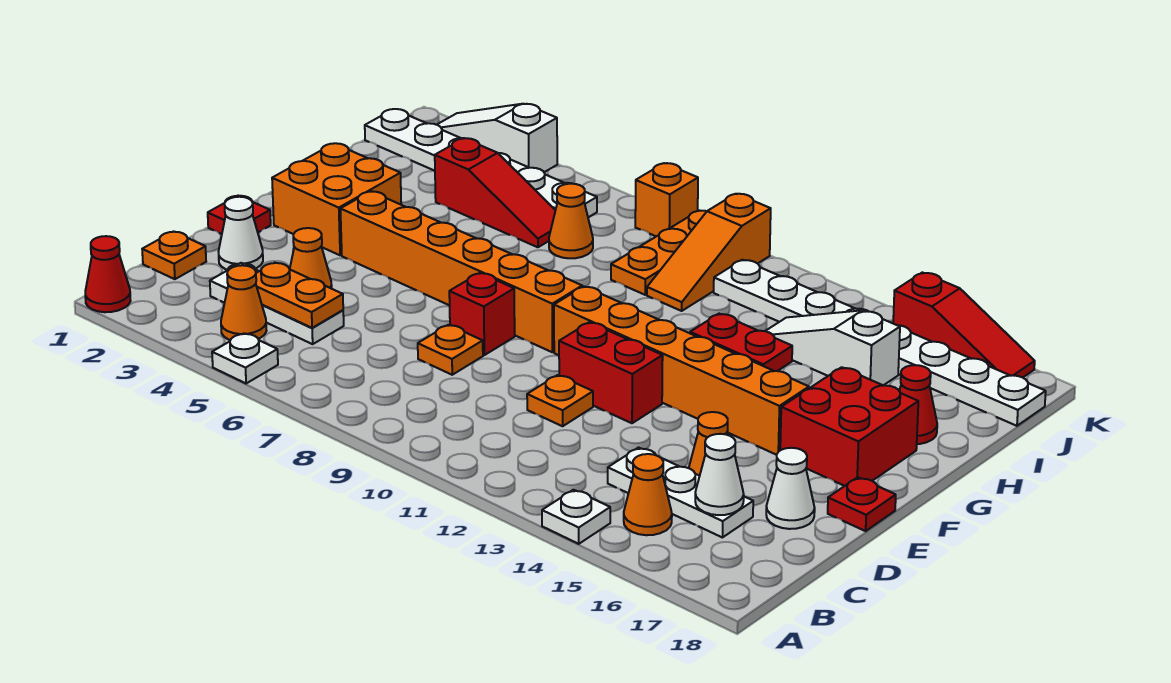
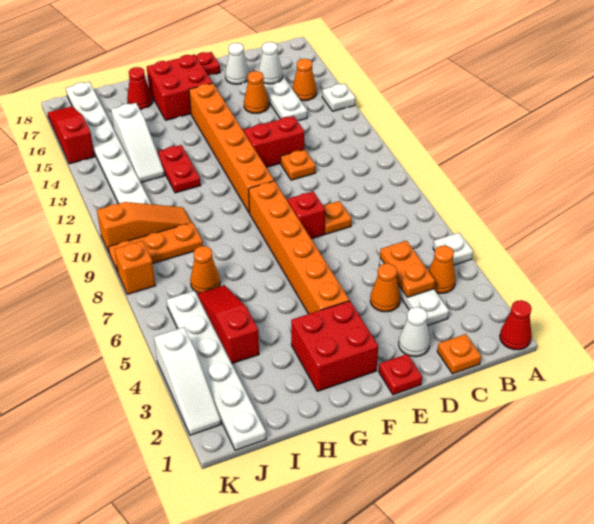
red 1x2 brick [559,322,663,423] -> red 1x2 brick turned to [244,116,304,167]
orange 2x2 brick [272,143,401,255] -> red 2x2 brick [291,301,378,391]

